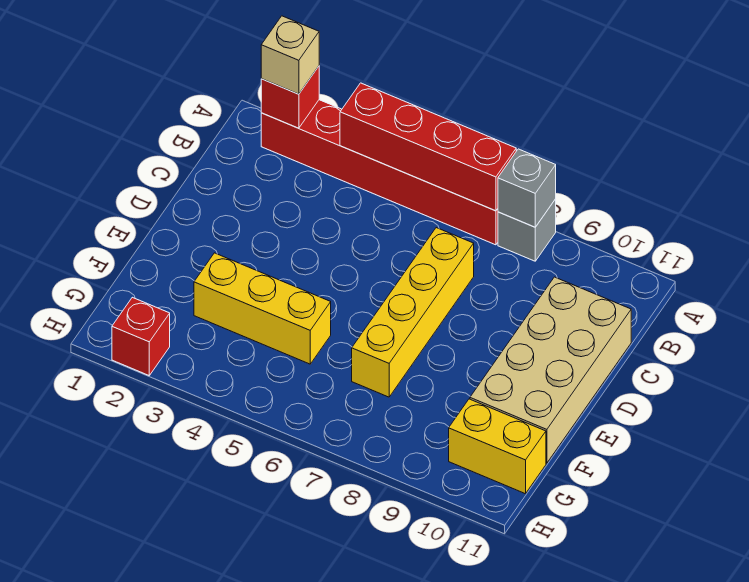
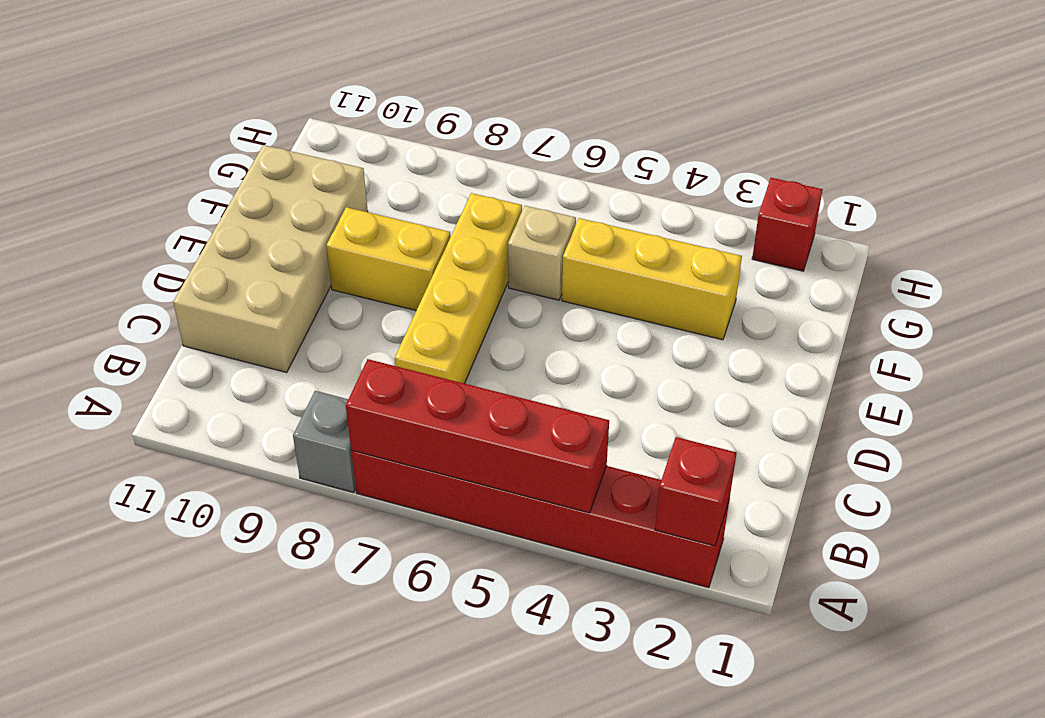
tan 1x1 brick [261,16,319,94] -> tan 1x1 brick moved to [508,206,576,300]
grey 1x1 brick [498,149,556,227] -> none
yellow 1x2 brick [449,399,546,494] -> yellow 1x2 brick moved to [326,207,450,311]

